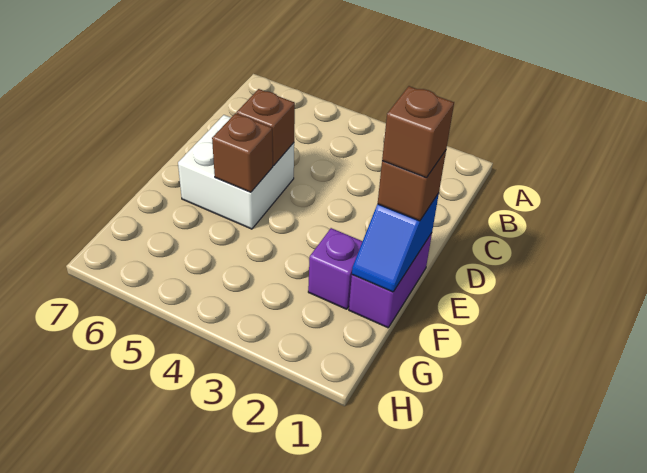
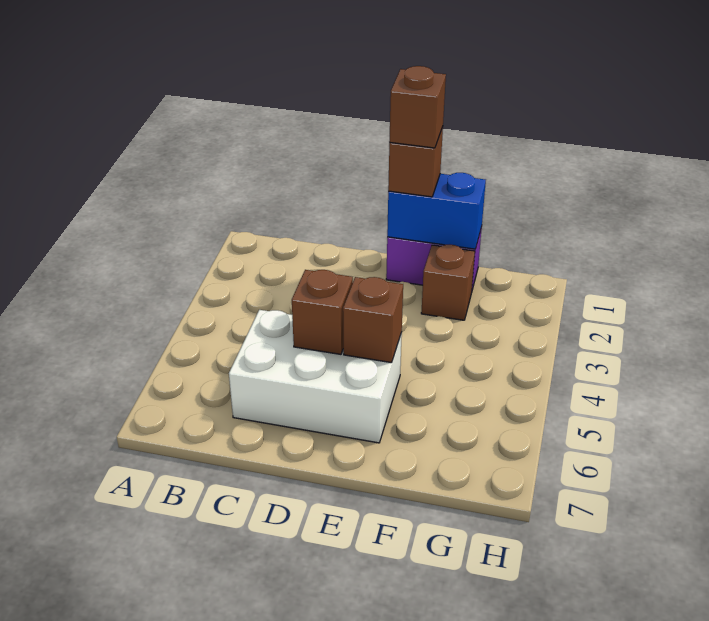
white 2x2 brick [178,115,294,229] -> white 2x3 brick [229,310,402,443]
blue 1x2 slope [352,193,439,292] -> blue 1x2 brick [387,173,486,249]
purple 1x1 brick [308,228,363,309] -> brown 1x1 brick [421,245,475,320]

